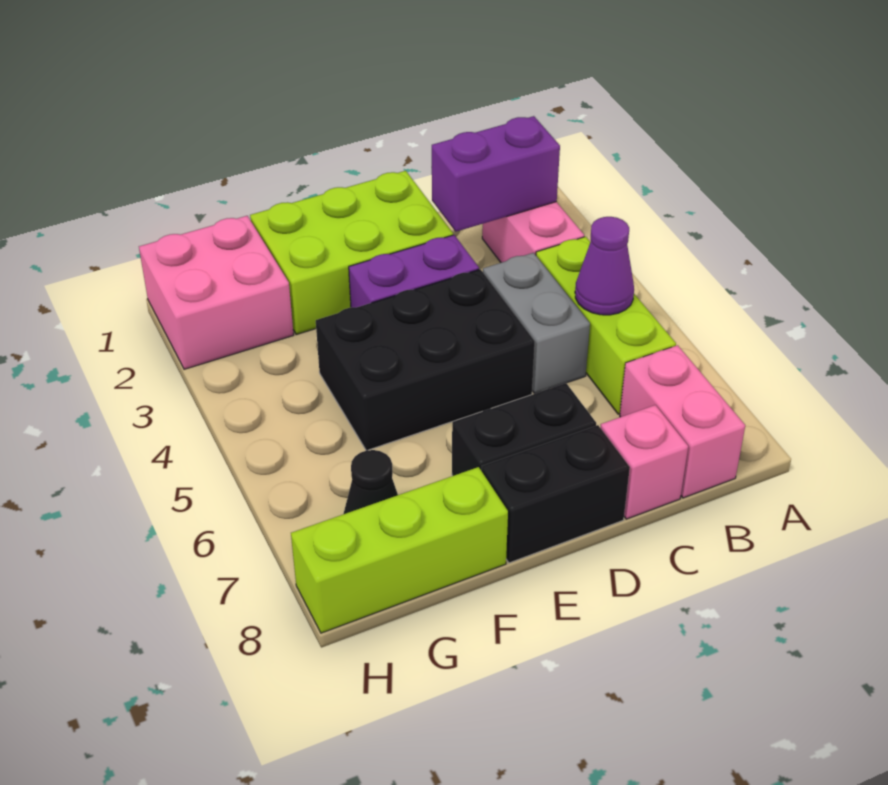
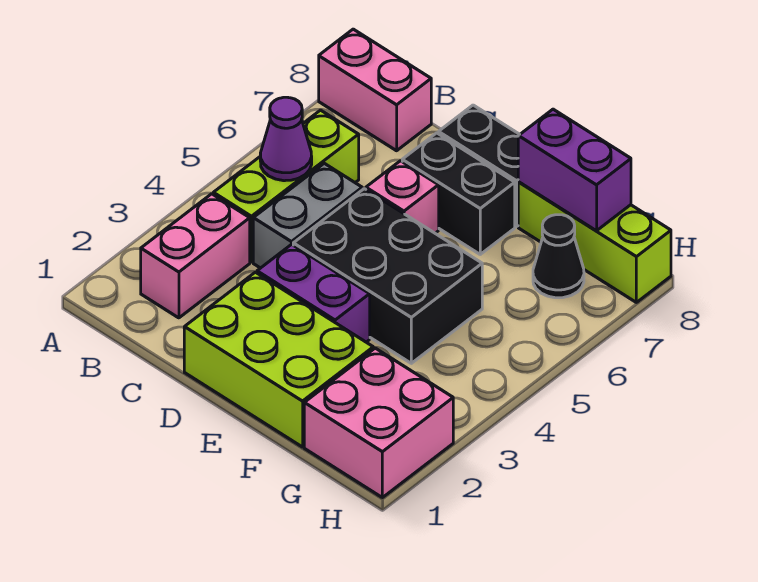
purple 1x2 brick [432,116,560,232] -> purple 1x2 brick moved to [518,109,631,231]
pink 1x2 brick [620,345,745,498] -> pink 1x2 brick turned to [319,29,431,151]
pink 1x1 brick [601,405,688,519] -> pink 1x1 brick moved to [366,161,439,233]

